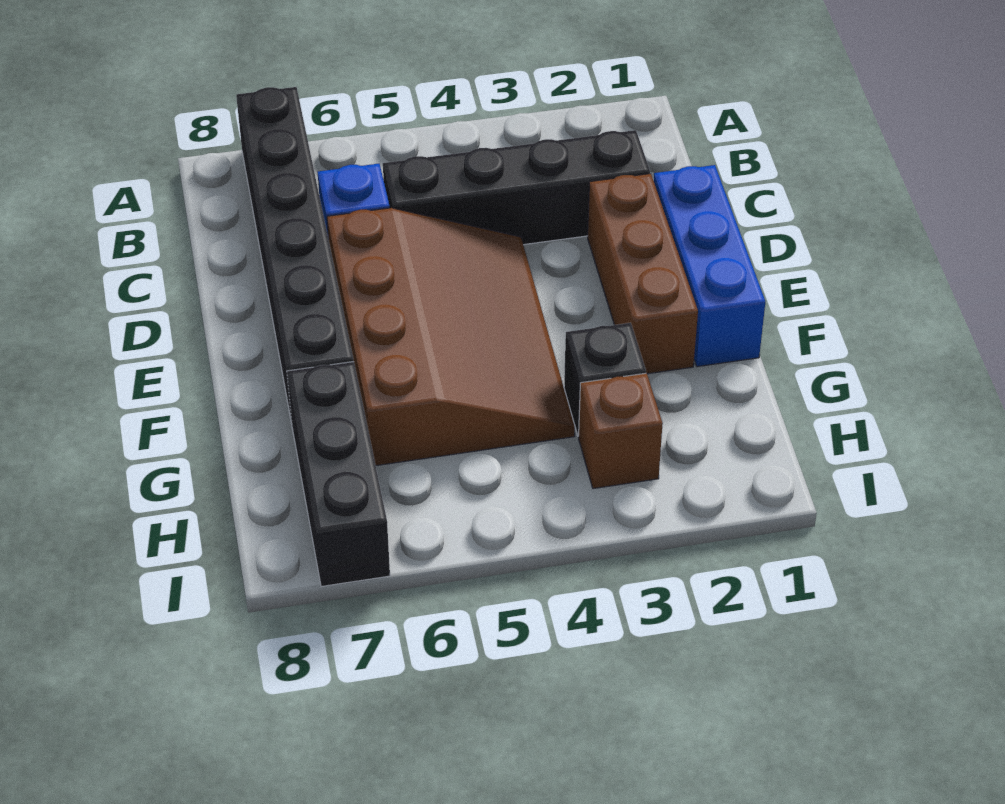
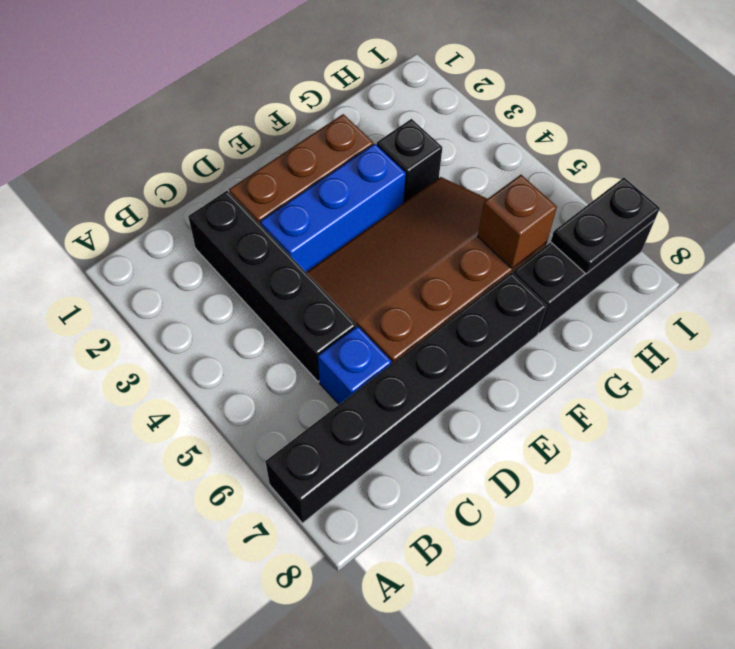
blue 1x3 brick [654,165,765,367] -> blue 1x3 brick moved to [260,144,406,272]
brown 1x1 brick [579,373,663,489] -> brown 1x1 brick moved to [478,175,557,268]
none -> black 1x2 plate [551,178,660,274]

